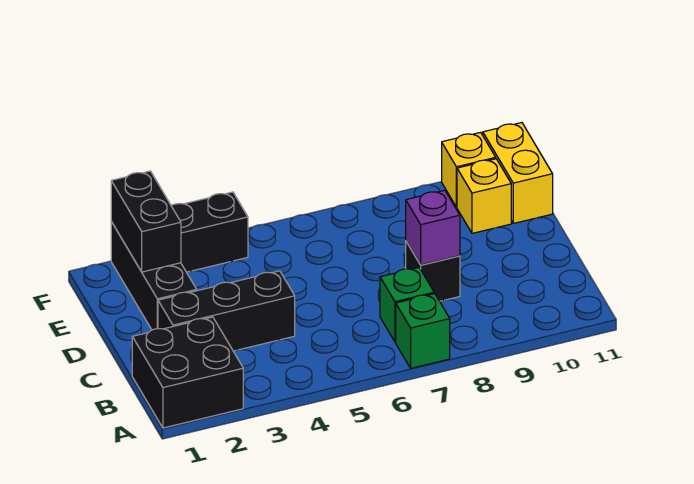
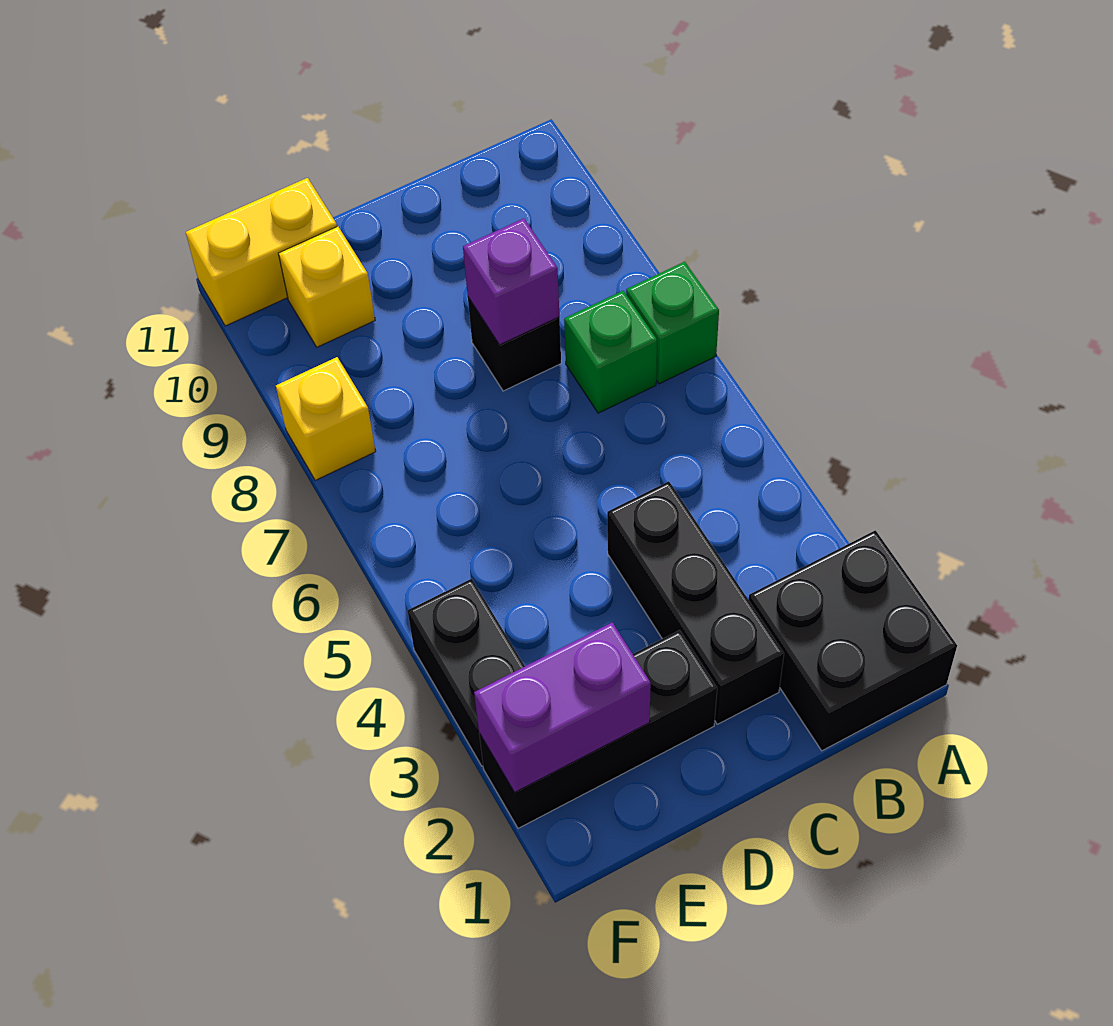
black 1x2 brick [111,171,181,272] -> purple 1x2 brick [474,622,651,792]
yellow 1x1 brick [442,132,496,207] -> yellow 1x1 brick moved to [276,357,376,480]

